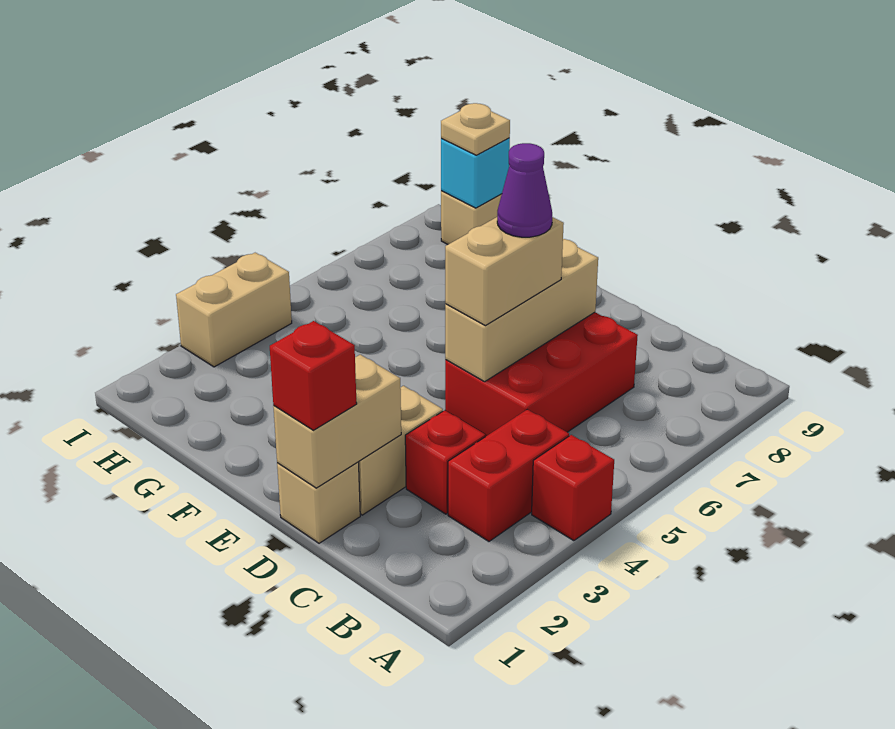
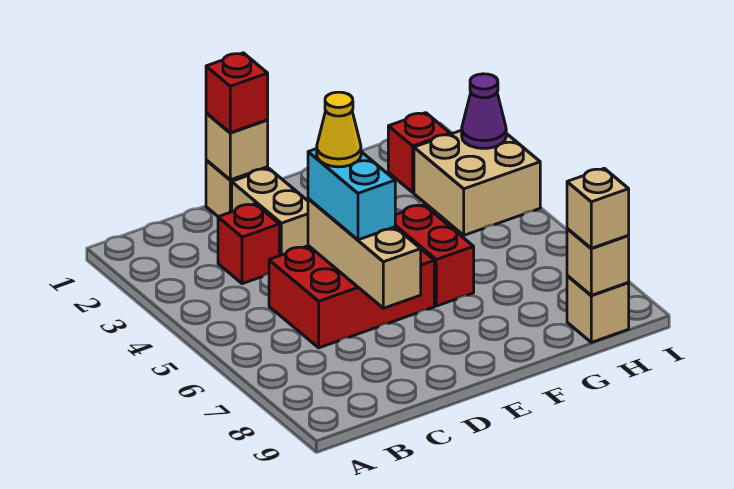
red 1x1 brick [532,435,614,541] -> red 1x1 brick moved to [388,113,450,192]
red 1x2 brick [448,409,569,541] -> red 1x2 brick moved to [395,205,474,306]
red 2x3 brick [445,312,638,437] -> red 2x3 brick turned to [269,246,434,348]
tan 1x2 brick [273,355,401,488] -> tan 1x1 brick [206,113,268,180]
tan 1x2 brick [445,217,564,326] -> cyan 1x2 brick [308,149,395,240]
none -> yellow 1x1 cone [317,92,361,167]
purple 1x1 cone [497,143,552,237] -> purple 1x1 cone moved to [462,74,506,148]
cyan 1x1 brick [441,138,510,208] -> tan 1x1 brick [567,229,629,295]
tan 1x1 plate [441,103,510,155] -> tan 1x1 brick [567,168,629,248]
tan 1x2 brick [176,253,292,367] -> tan 2x2 brick [414,130,540,235]

